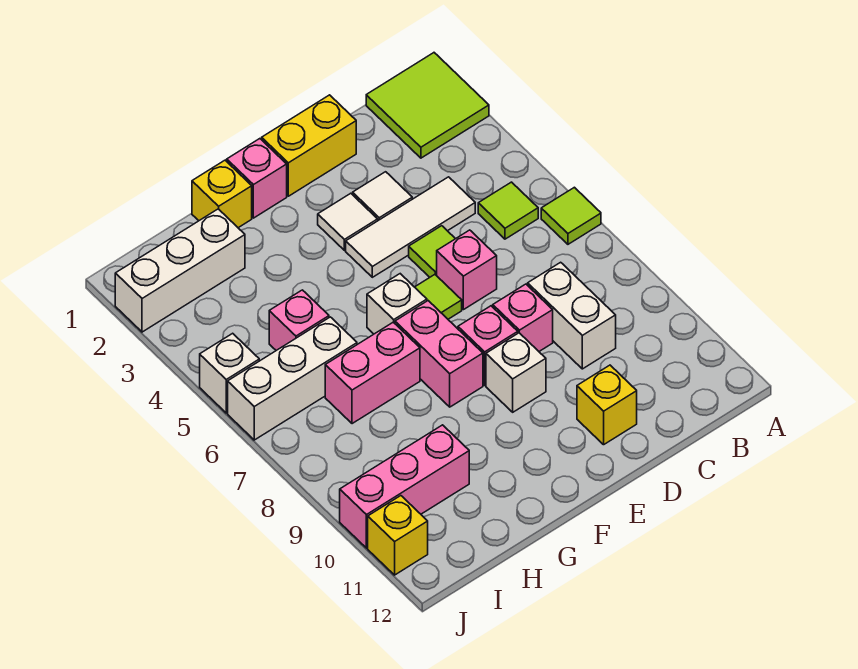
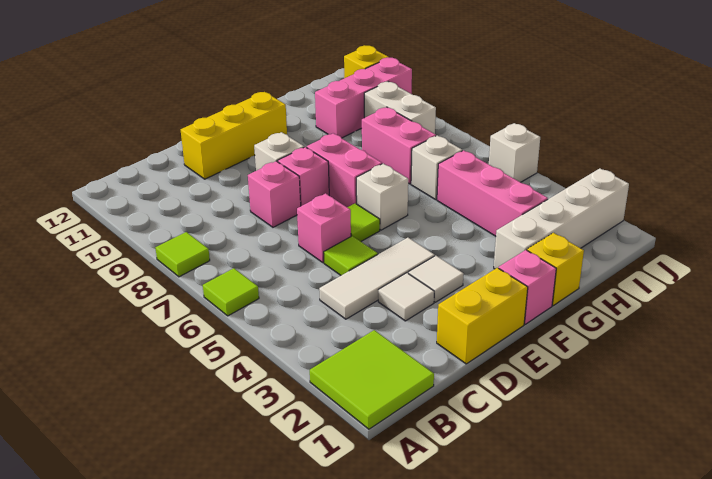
lime 1x1 tile [478,182,538,239] -> lime 1x1 tile moved to [156,232,210,277]
white 1x2 brick [528,262,616,369] -> white 1x2 brick moved to [364,82,436,134]
yellow 1x1 brick [577,365,637,445] -> yellow 1x3 brick [181,92,287,179]
pink 1x2 brick [325,322,420,424] -> pink 1x2 brick turned to [362,107,436,184]
white 1x3 brick [115,209,245,332] -> white 1x4 brick [494,168,629,269]
pink 1x1 brick [269,290,329,350] -> pink 1x3 brick [437,150,548,236]
white 1x3 brick [228,317,357,440] -> white 1x1 brick [411,136,462,200]

